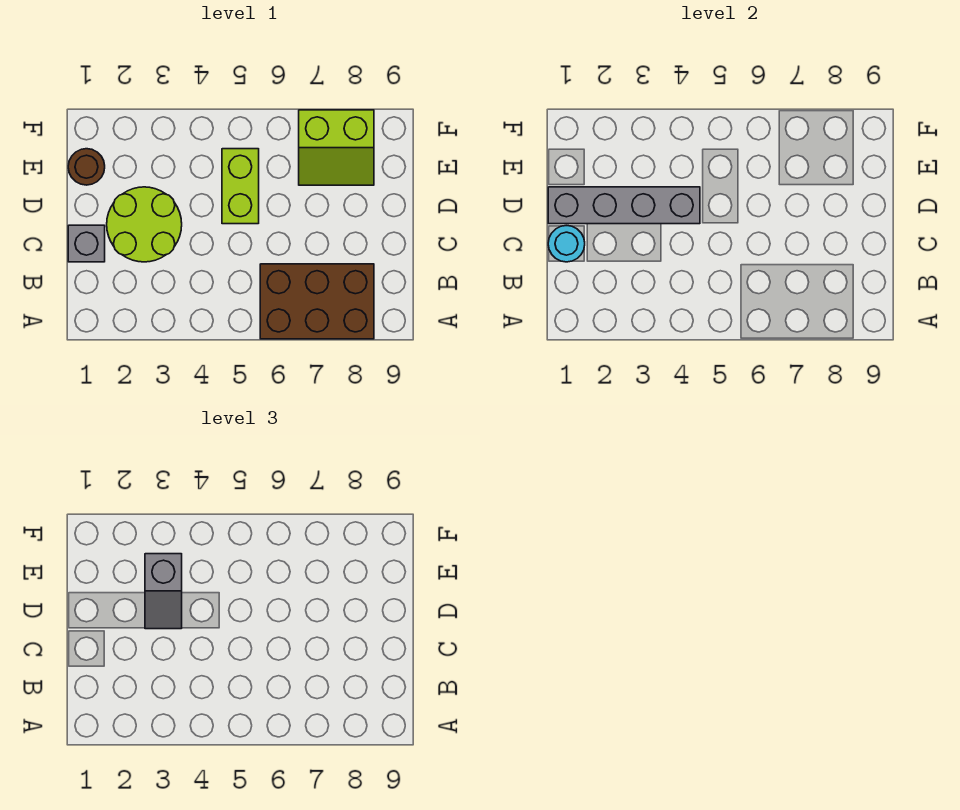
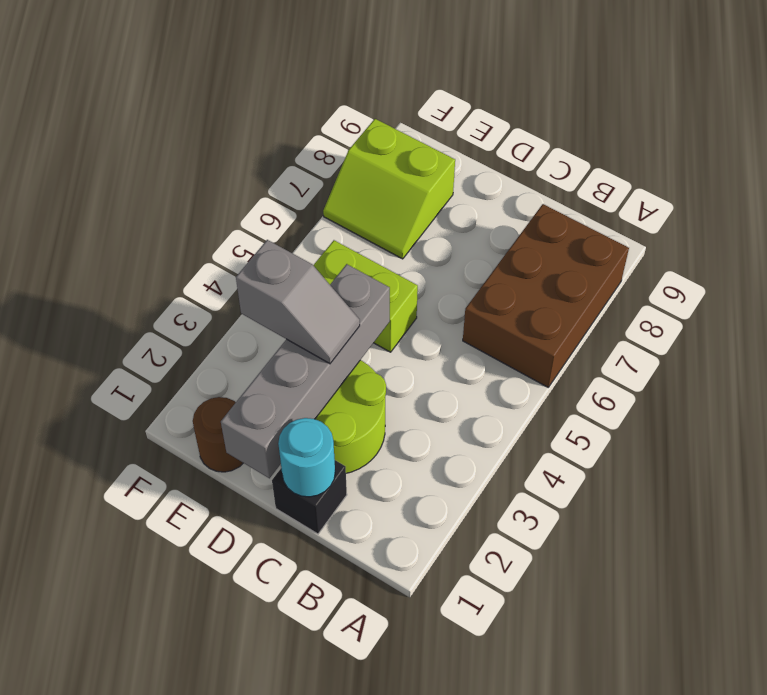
grey 1x1 brick [68,225,105,262] -> black 1x1 brick [272,460,347,534]
lime 2x2 slope [299,110,374,185] -> lime 2x2 slope turned to [323,119,455,259]

